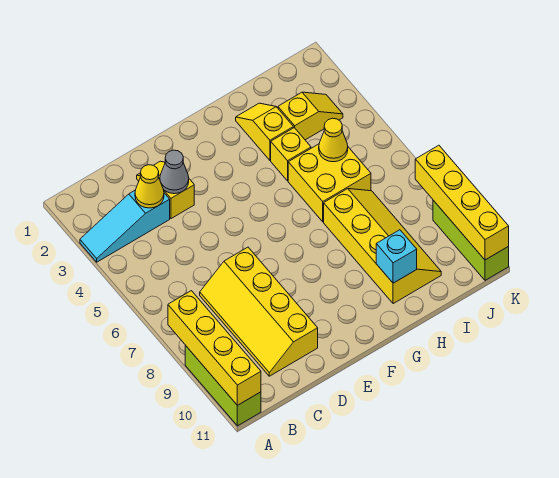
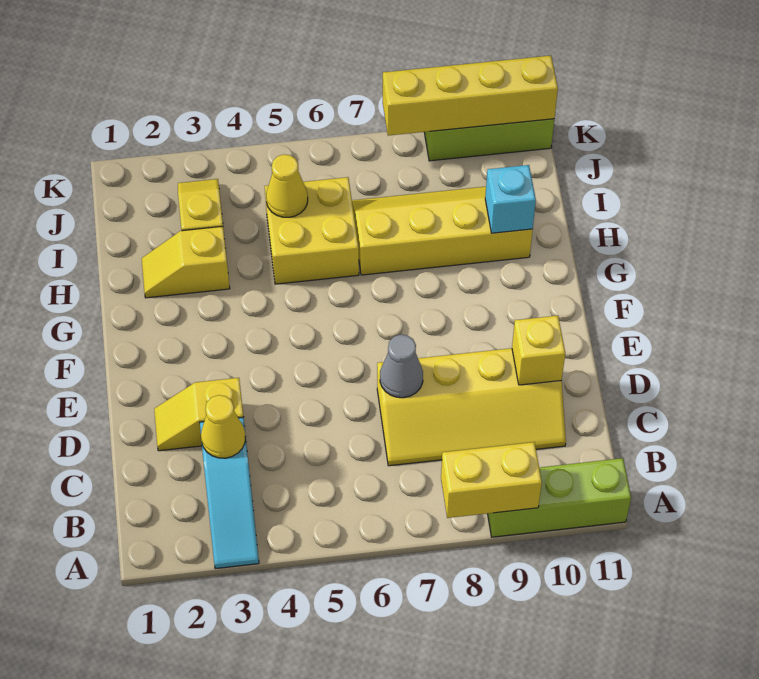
yellow 1x4 brick [168,291,261,405] -> yellow 1x2 brick [441,442,542,518]
grey 1x1 cone [160,150,189,194] -> grey 1x1 cone moved to [380,335,423,398]
yellow 1x1 brick [271,128,311,181] -> yellow 1x1 brick moved to [512,316,565,385]

